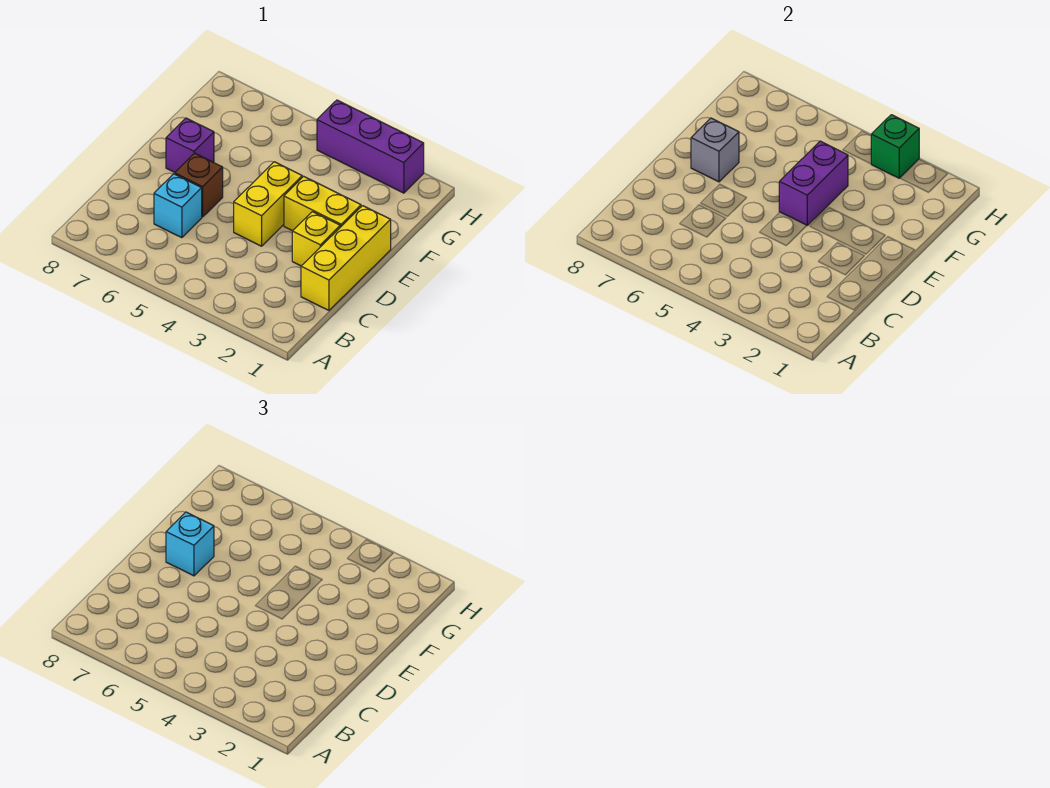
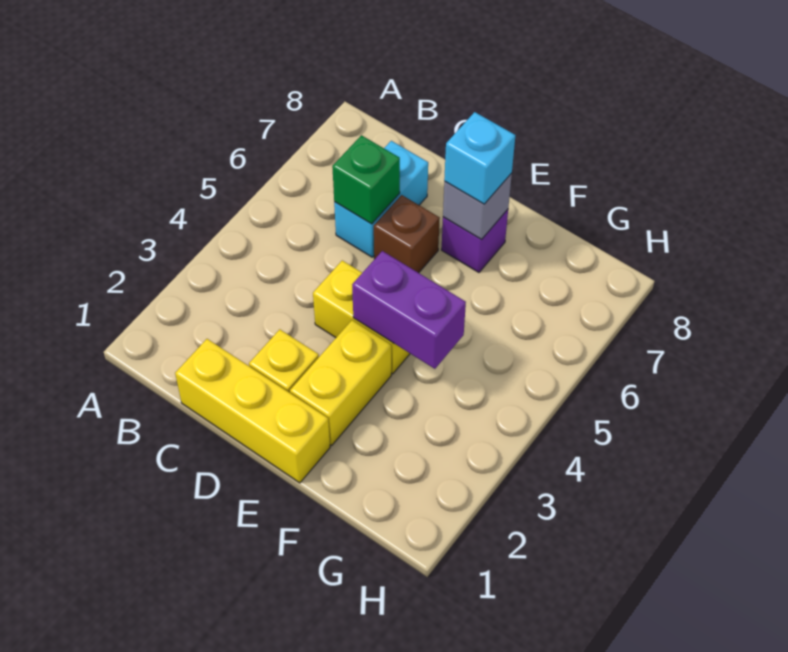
cyan 1x1 brick [154,174,202,238] -> cyan 1x2 brick [334,141,428,257]
purple 1x3 brick [317,100,424,193] -> none
green 1x1 brick [871,115,919,178] -> green 1x1 brick moved to [332,135,400,224]

